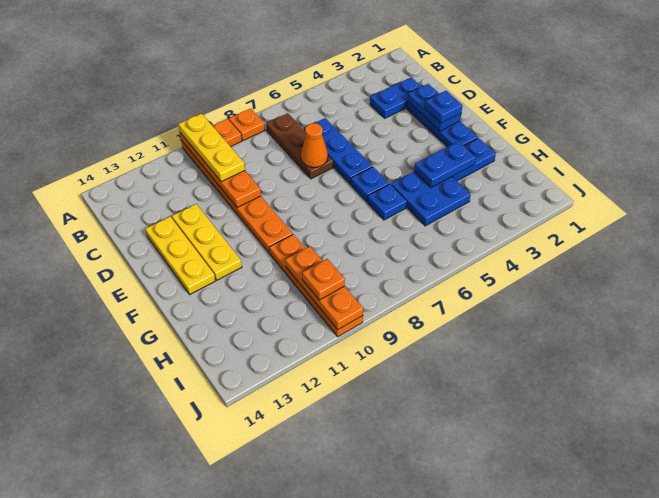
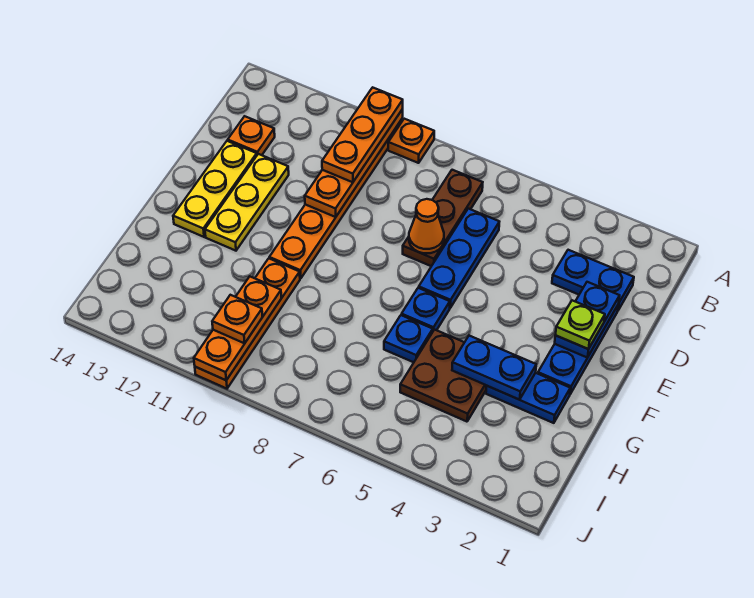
orange 1x1 plate [229,108,265,141] -> orange 1x1 plate moved to [228,116,275,155]
yellow 1x3 plate [178,114,245,182] -> orange 1x3 plate [322,87,403,182]
blue 1x1 plate [425,91,463,123] -> lime 1x1 plate [556,300,605,349]
blue 2x2 plate [391,172,471,226] -> brown 2x2 plate [400,330,487,422]

